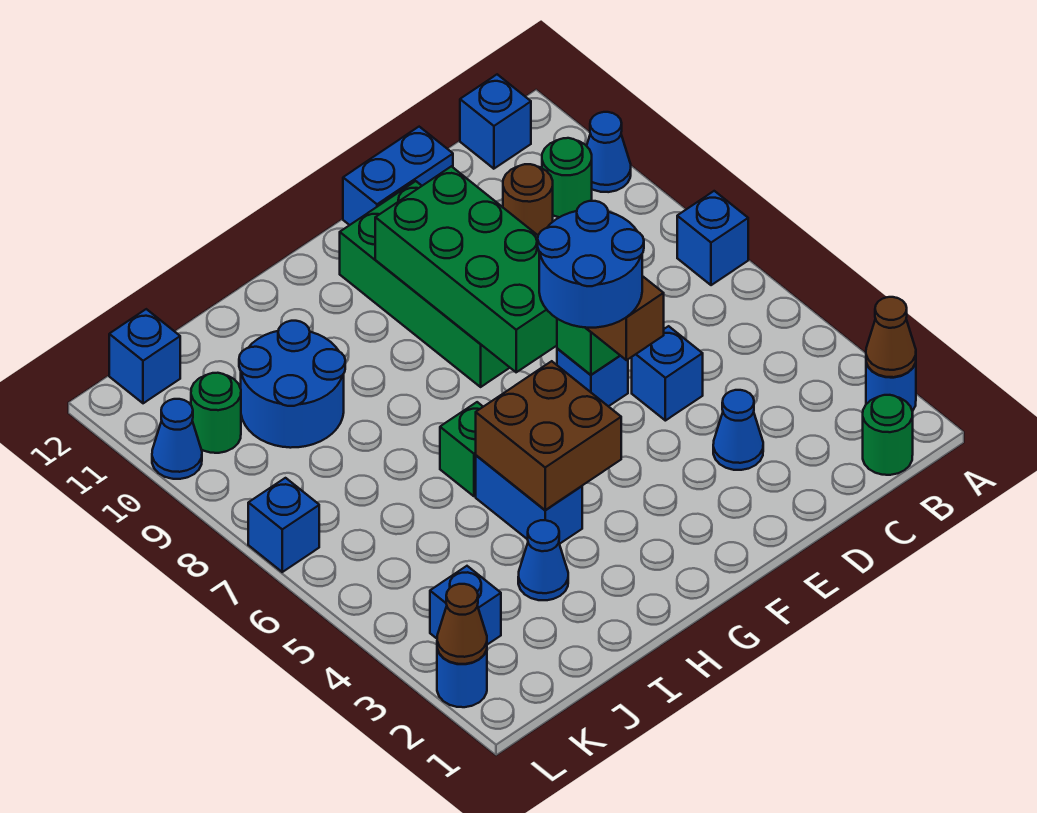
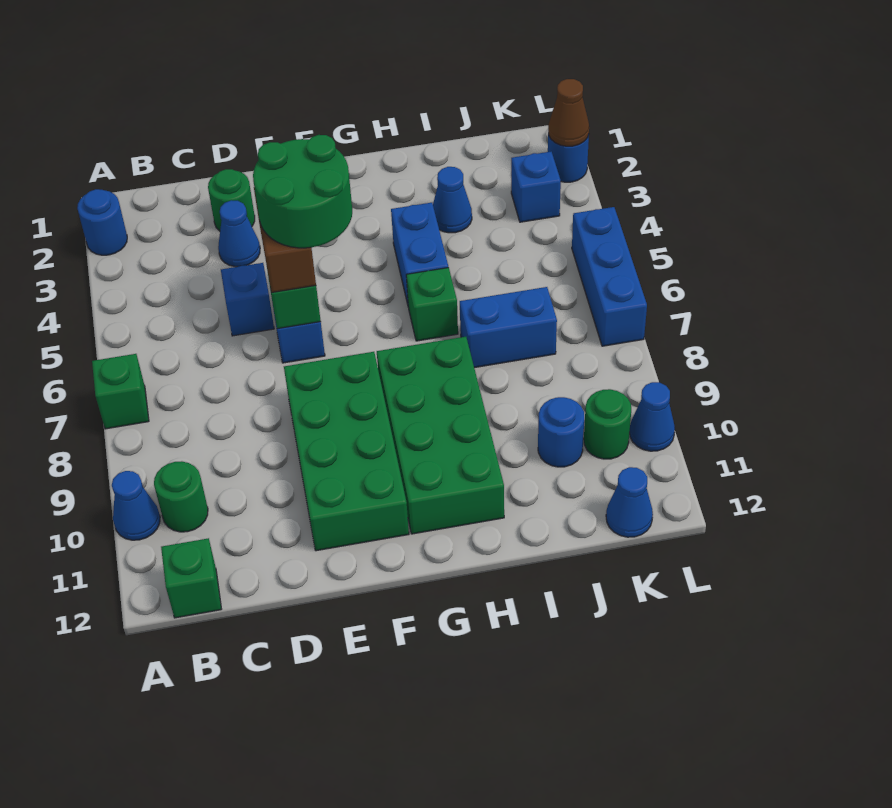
brown 1x1 cone [866,297,916,377] -> none
blue 1x1 brick [677,191,748,285] -> green 1x1 brick [92,354,149,429]
green 1x1 round brick [863,395,913,475] -> green 1x1 round brick moved to [208,169,255,231]
blue 1x1 brick [460,74,531,169] -> green 1x1 brick [161,538,221,618]
brown 1x1 round brick [503,164,553,235] -> none
blue 1x2 brick [343,127,453,225] -> blue 1x2 brick moved to [460,287,557,368]
blue 2x2 round brick [538,201,644,328] -> green 2x2 round brick [253,135,352,248]
green 2x4 brick [375,166,557,372] -> green 2x4 brick moved to [377,337,504,534]
brown 2x2 brick [476,361,621,510] -> none
blue 2x2 round brick [239,321,345,448] -> blue 1x1 round brick [538,397,584,467]
blue 1x1 brick [109,309,180,403] -> blue 1x1 cone [606,467,653,537]
blue 1x1 brick [248,478,319,572] -> blue 1x3 brick [572,207,647,346]

